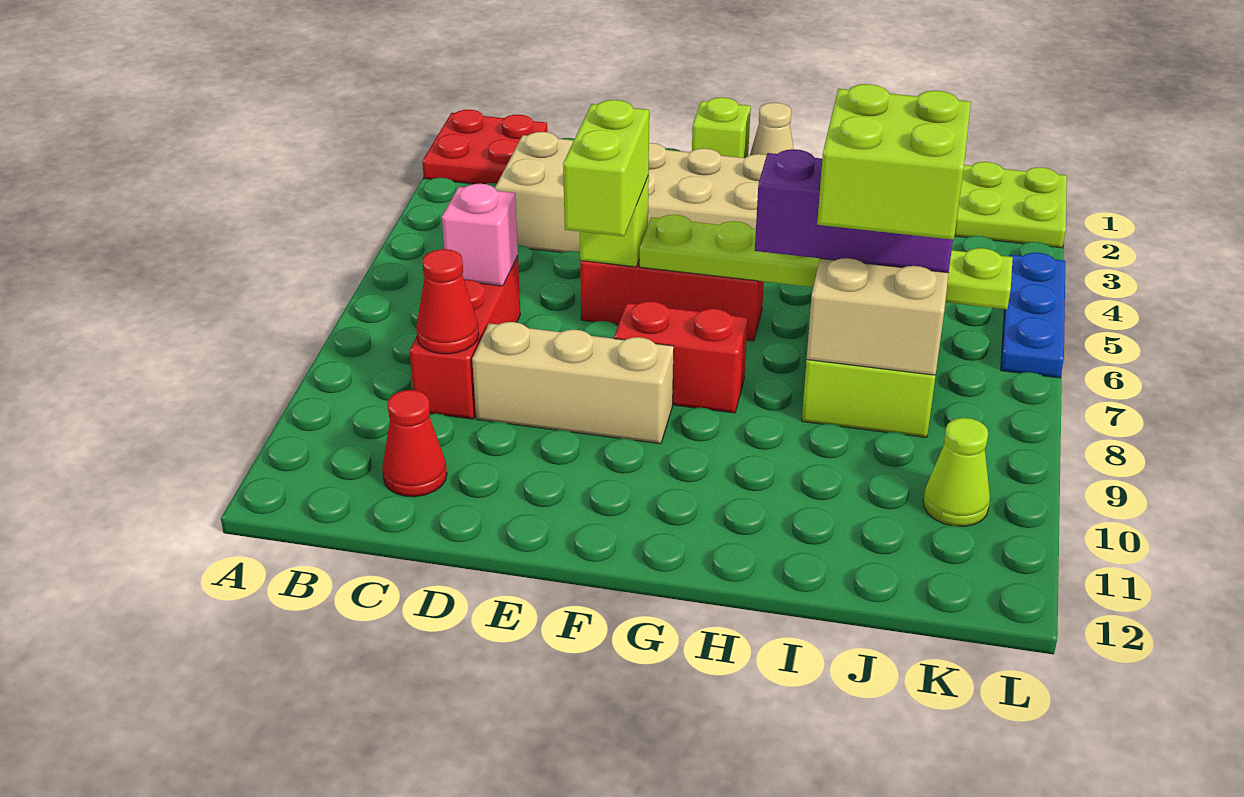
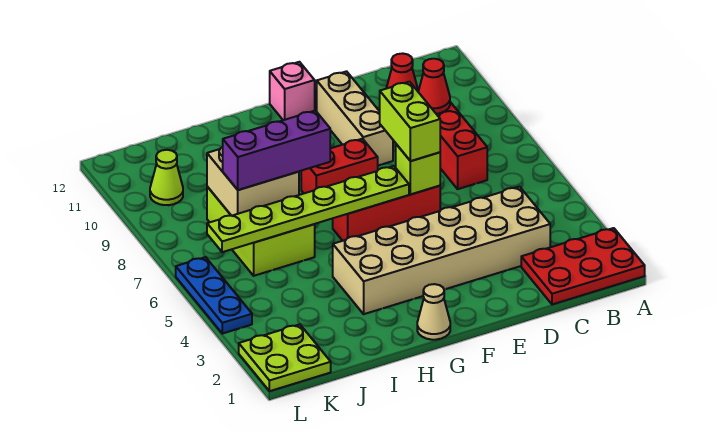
red 2x2 plate [422,110,547,184] -> red 2x3 plate [521,228,645,304]
pink 1x1 brick [442,184,518,286] -> pink 1x1 brick moved to [270,62,315,120]
tan 1x3 brick [472,322,674,444] -> tan 1x3 brick turned to [317,71,393,166]
lime 1x1 brick [692,97,751,158] -> none
lime 2x2 brick [817,84,971,240] -> none

